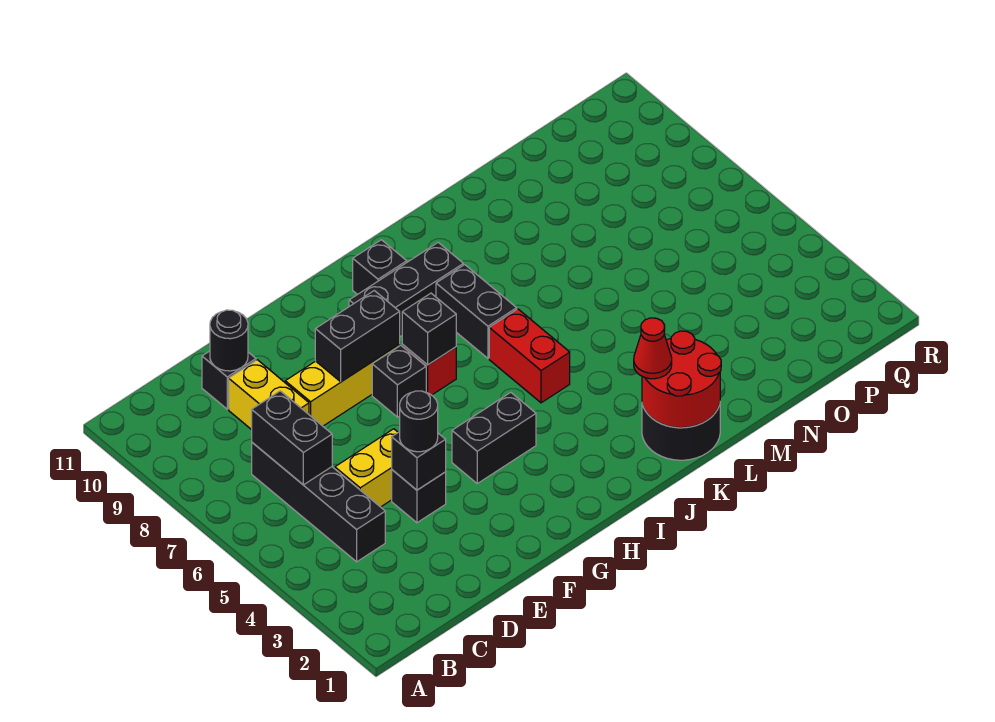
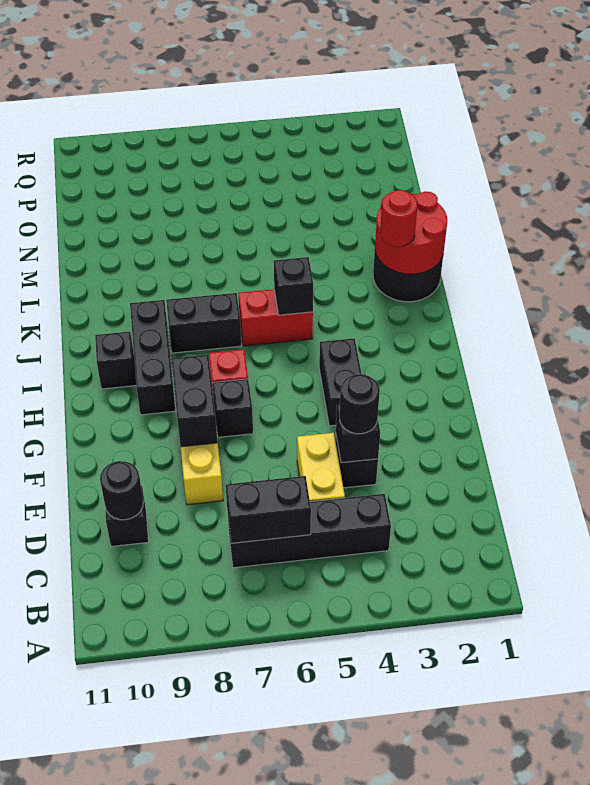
yellow 1x2 brick [229,360,309,430] -> none
black 1x1 brick [402,293,456,365] -> black 1x1 brick moved to [274,257,313,315]
red 1x1 cone [634,318,672,379] -> red 1x1 round brick [380,190,417,247]

